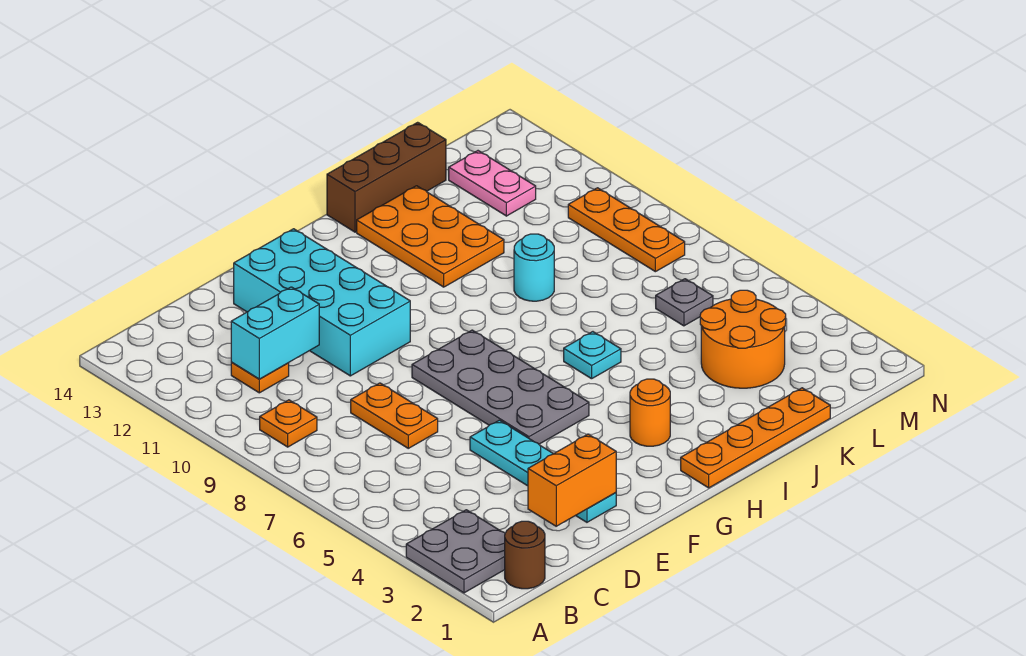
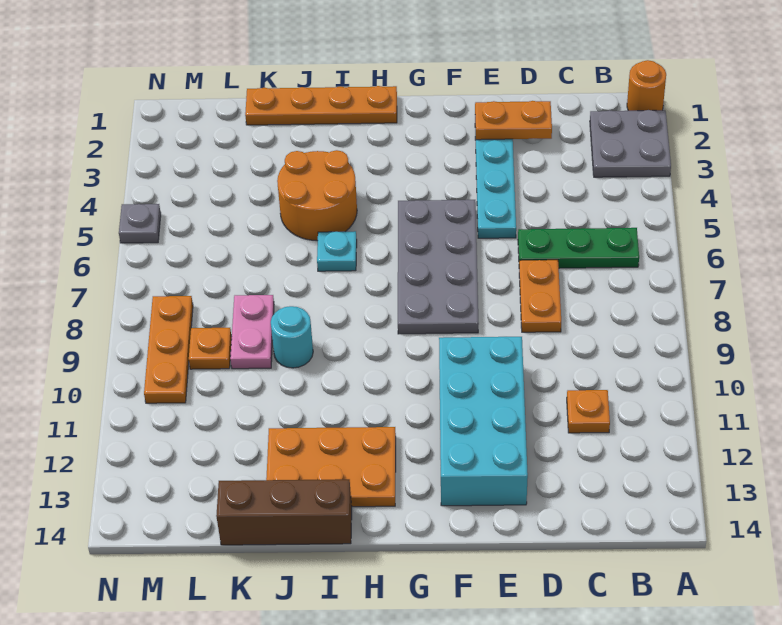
brown 1x1 round brick [505,521,545,589] -> none
none -> green 1x3 plate [518,228,639,268]
orange 1x1 plate [260,400,317,447] -> orange 1x1 plate moved to [189,328,232,369]
cyan 1x2 brick [231,287,319,379] -> none
orange 1x2 brick [528,434,616,526] -> orange 1x2 plate [475,101,552,140]
orange 1x1 round brick [630,379,670,446] -> orange 1x1 round brick moved to [627,60,666,111]
orange 2x3 plate [357,186,504,287] -> orange 2x3 plate turned to [266,427,396,507]
orange 2x2 round brick [700,290,786,388] -> orange 2x2 round brick moved to [277,150,357,241]
grey 1x1 plate [656,279,713,326] -> grey 1x1 plate moved to [119,204,161,243]
pink 1x2 plate [449,151,536,216] -> pink 1x2 plate moved to [230,295,274,369]

